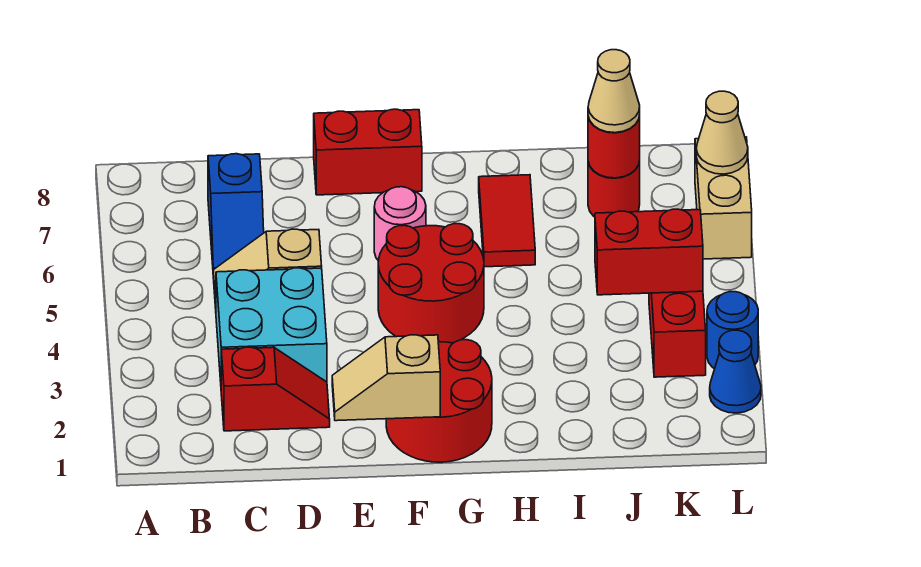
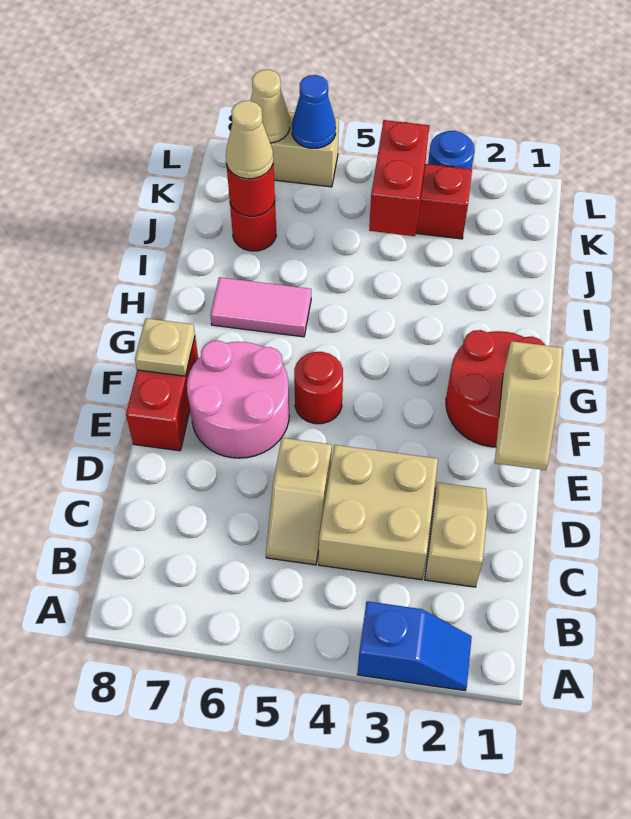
red 1x2 slope [221,347,330,431] -> tan 1x2 slope [425,482,487,587]
cyan 2x2 brick [216,268,327,382] -> tan 2x2 brick [319,445,438,580]
blue 1x2 slope [208,154,264,270] -> blue 1x2 slope moved to [357,601,472,691]
red 2x2 round brick [378,224,484,343] -> red 1x1 round brick [294,352,343,424]
pink 1x1 round brick [374,187,426,261] -> pink 2x2 round brick [187,341,289,458]
none -> tan 1x1 plate [135,318,195,376]
red 1x2 tile [479,175,535,267] -> pink 1x2 tile [210,277,311,337]
blue 1x1 cone [710,330,761,413] -> blue 1x1 cone moved to [292,75,336,148]

